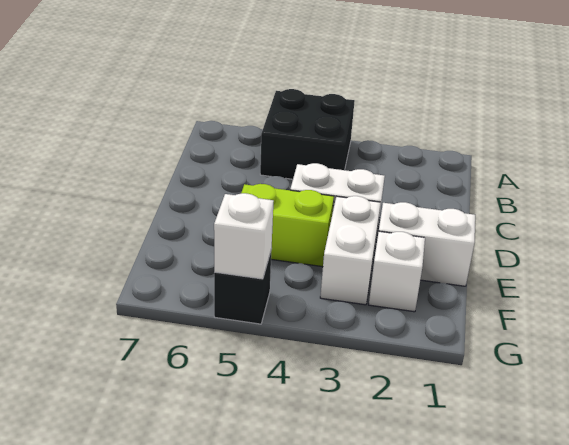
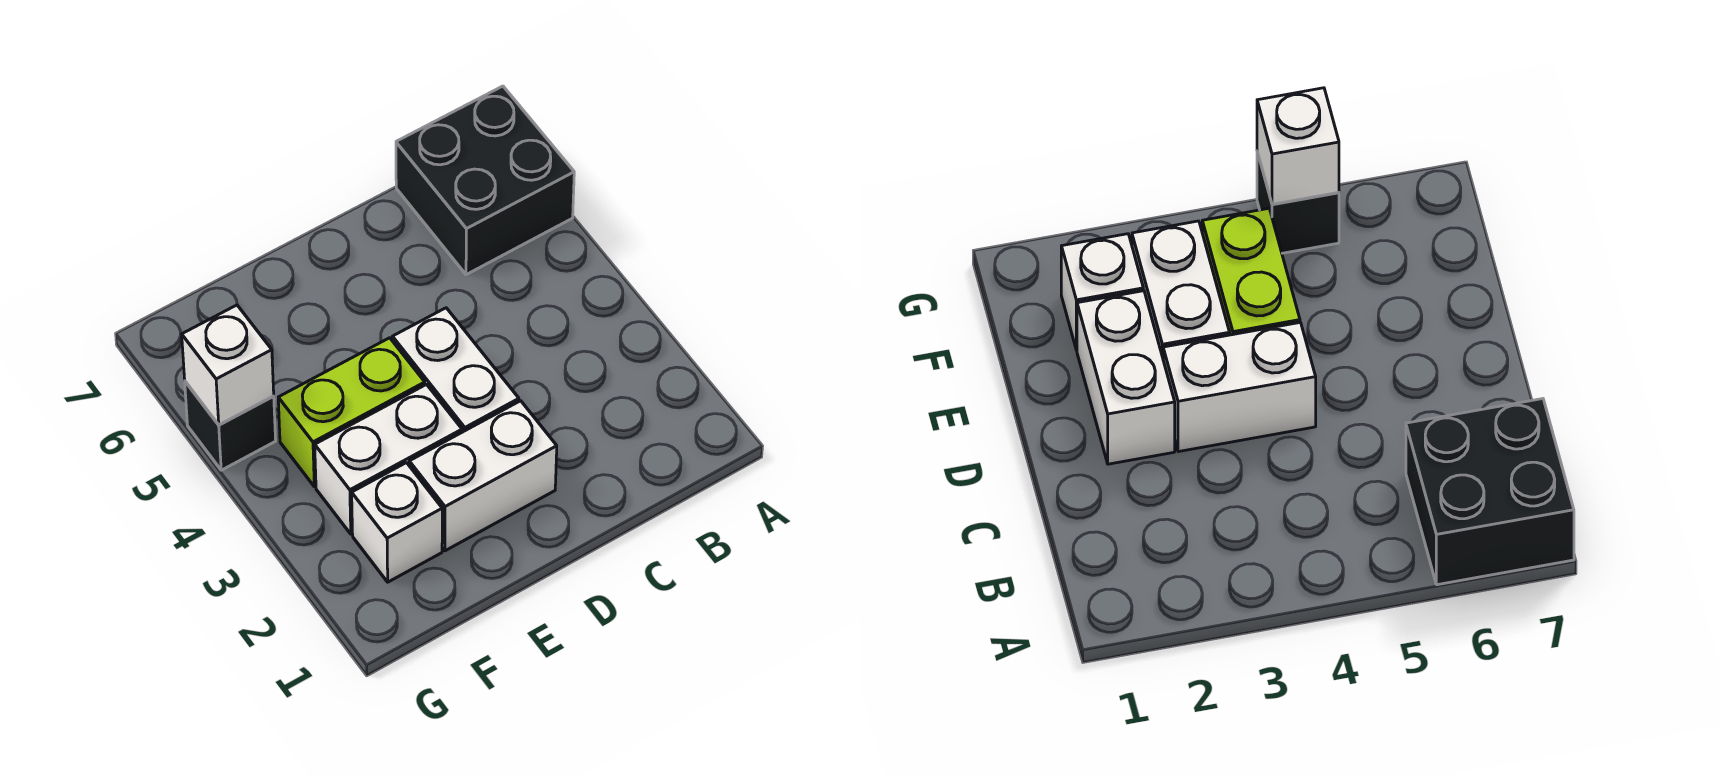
black 2x2 brick [260,89,355,179] -> black 2x2 brick moved to [396,86,574,275]
white 1x2 brick [379,202,475,286] -> white 1x2 brick turned to [409,401,557,551]
lime 1x2 brick [241,184,334,267] -> lime 1x2 brick turned to [278,338,425,487]

